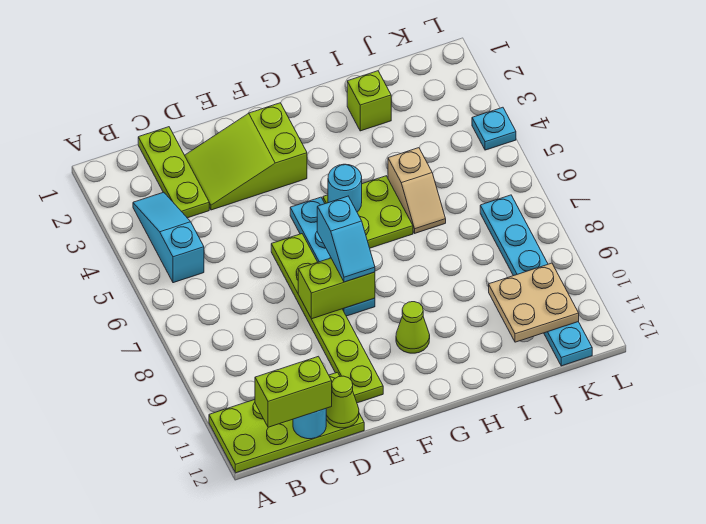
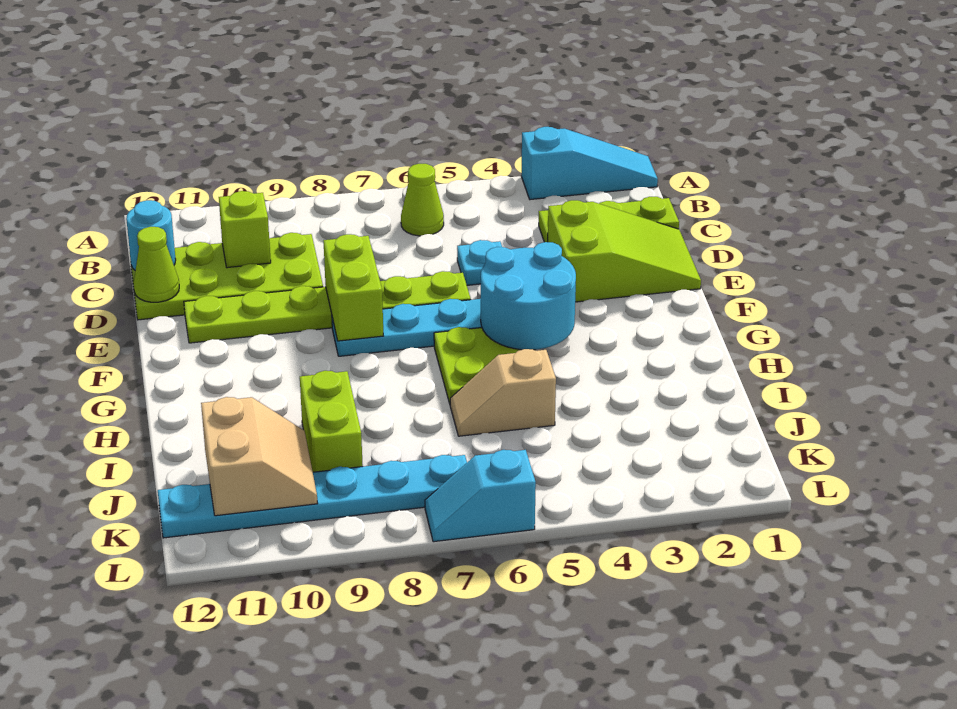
lime 2x4 plate [209,372,364,473] -> lime 2x4 plate turned to [131,233,323,320]
cyan 1x3 slope [133,192,204,283] -> cyan 1x3 slope moved to [521,127,658,200]
lime 1x2 brick [255,356,332,427] -> lime 1x2 brick moved to [300,371,363,472]
lime 2x3 slope [185,103,307,210] -> lime 2x3 slope turned to [547,200,701,302]
cyan 1x2 slope [317,196,375,282] -> cyan 1x2 slope moved to [425,450,536,542]
cyan 1x1 round brick [328,164,362,212] -> cyan 2x2 round brick [481,242,576,350]
lime 1x1 cone [396,302,430,353] -> lime 1x1 cone moved to [401,164,444,236]
lime 1x1 brick [347,71,391,131] -> lime 1x1 brick moved to [219,191,271,268]
tan 2x2 plate [489,263,579,342] -> tan 2x2 slope [201,397,318,516]
cyan 1x1 plate [472,107,516,150] -> cyan 1x1 plate moved to [457,240,502,285]

